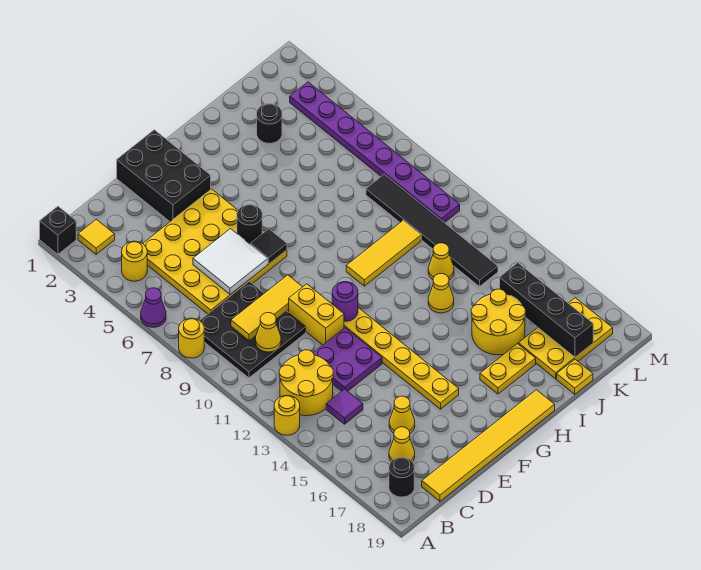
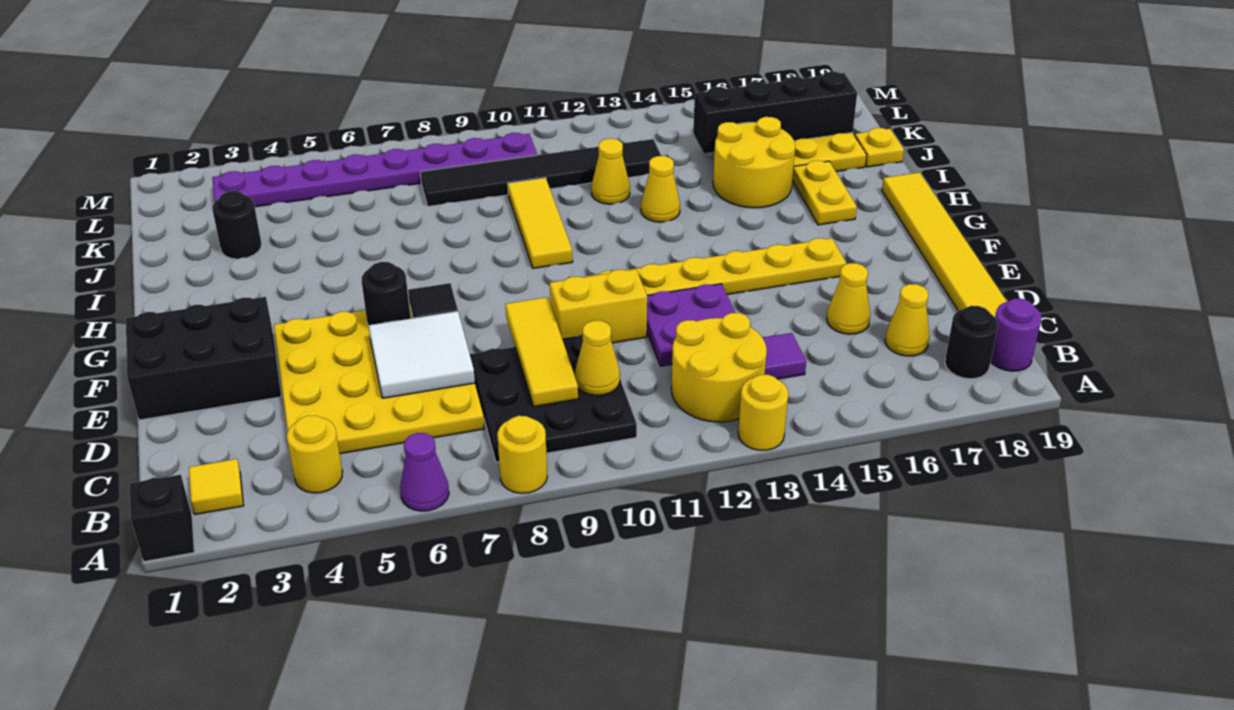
purple 1x1 round brick [332,282,358,321] -> purple 1x1 round brick moved to [991,299,1041,371]

